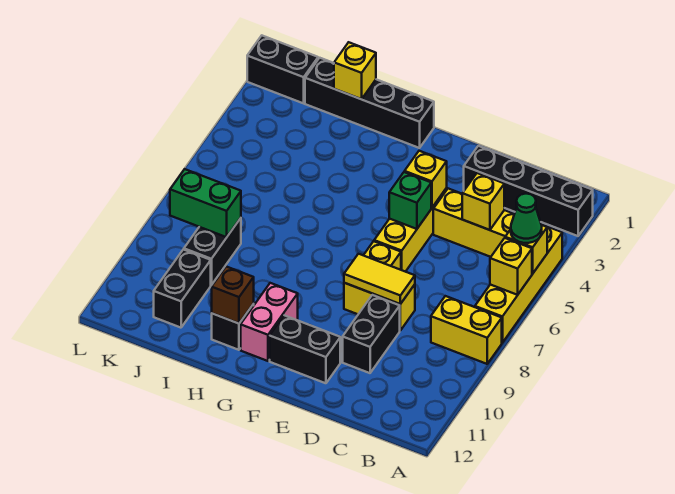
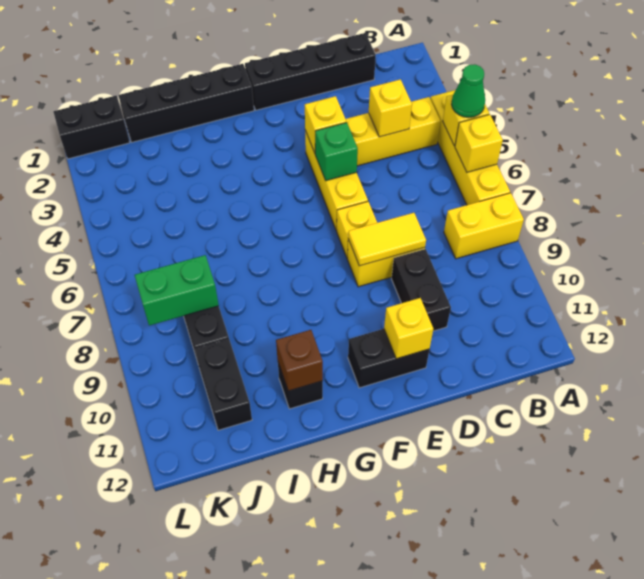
black 1x4 brick [464,146,593,236] -> black 1x4 brick moved to [245,33,376,110]
pink 1x2 brick [241,283,298,361] -> none
yellow 1x1 brick [334,42,376,99] -> yellow 1x1 brick moved to [384,298,433,359]

